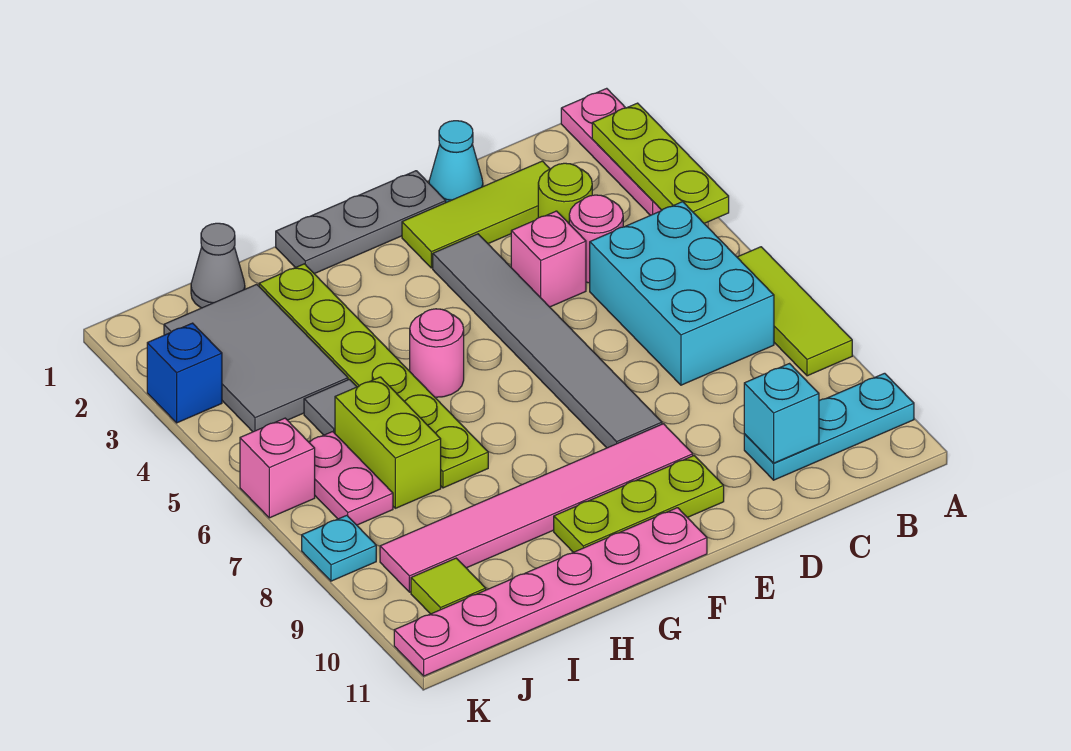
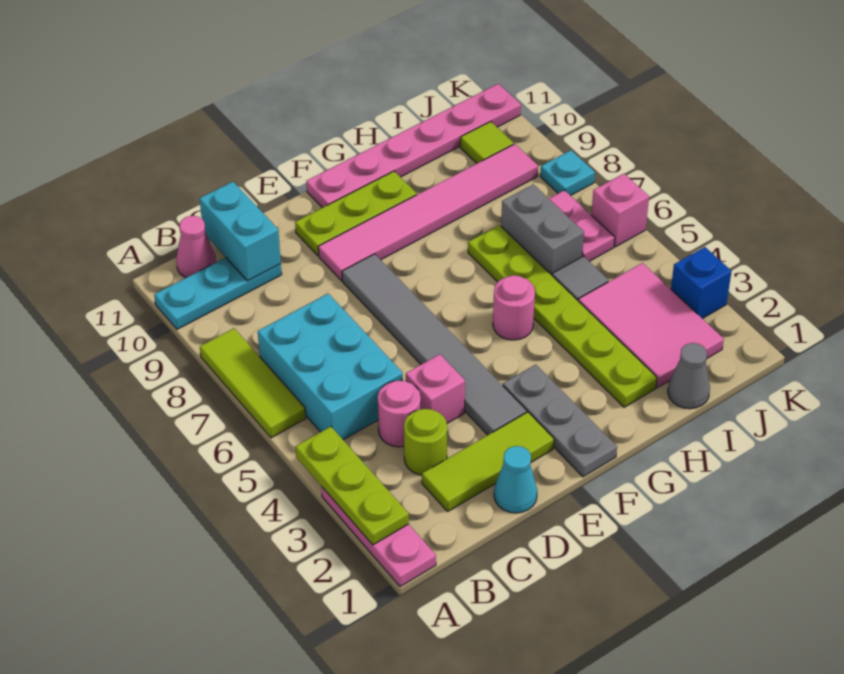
none -> pink 1x1 cone [176,216,216,278]
cyan 1x1 brick [744,364,819,463] -> cyan 1x2 brick [200,182,281,281]
grey 1x3 plate [276,171,446,274] -> grey 1x3 plate turned to [503,365,617,477]
grey 2x3 tile [164,284,348,432] -> pink 2x3 tile [578,263,724,387]
lime 1x2 brick [335,377,441,508] -> grey 1x2 brick [501,184,584,275]

